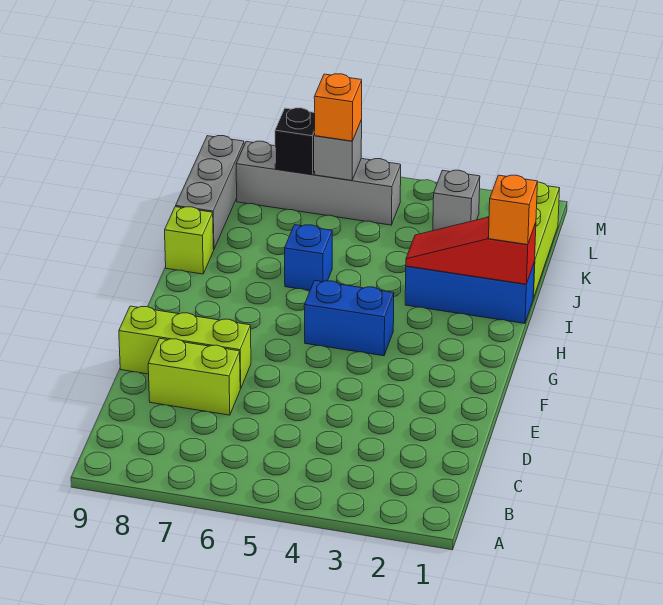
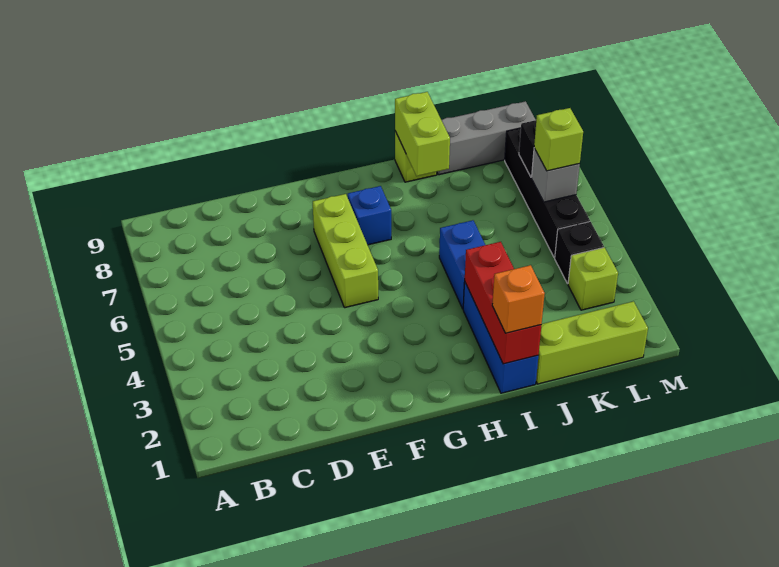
lime 1x2 brick [148,338,241,415] -> lime 1x2 brick moved to [395,92,450,176]
lime 1x3 brick [119,306,251,388] -> lime 1x3 brick moved to [313,194,378,308]
blue 1x2 brick [304,280,394,356] -> blue 1x2 brick moved to [439,220,485,309]
red 1x3 slope [406,217,536,284] -> red 1x3 brick [465,242,541,364]
blue 1x1 brick [285,225,332,290] -> blue 1x1 brick moved to [348,186,391,245]
grey 1x1 brick [433,170,480,231] -> lime 1x1 brick [568,247,618,310]
none -> black 1x1 brick [555,222,604,284]
grey 1x4 brick [236,141,401,225] -> black 1x4 brick [505,128,590,258]
orange 1x1 brick [314,74,362,141] -> lime 1x1 brick [534,108,583,171]

